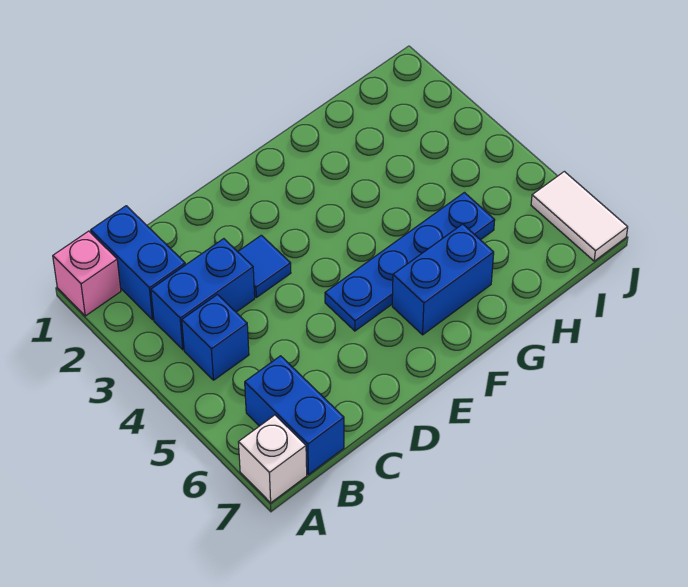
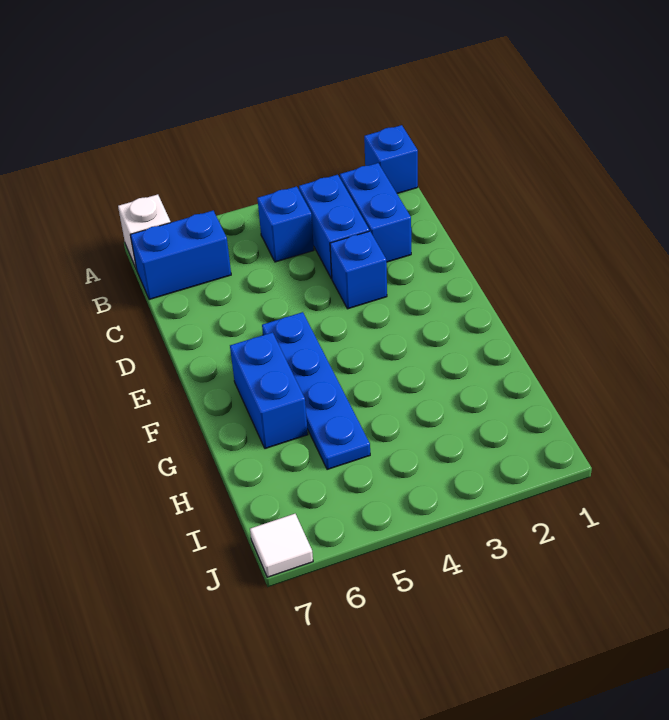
pink 1x1 brick [53,231,121,316] -> blue 1x1 brick [364,125,418,194]
blue 1x2 brick [91,206,185,320] -> blue 1x2 brick turned to [340,163,411,262]
blue 1x1 tile [238,235,291,297] -> blue 1x1 brick [330,231,387,309]
white 1x2 tile [531,171,628,261] -> white 1x1 tile [250,514,313,577]

